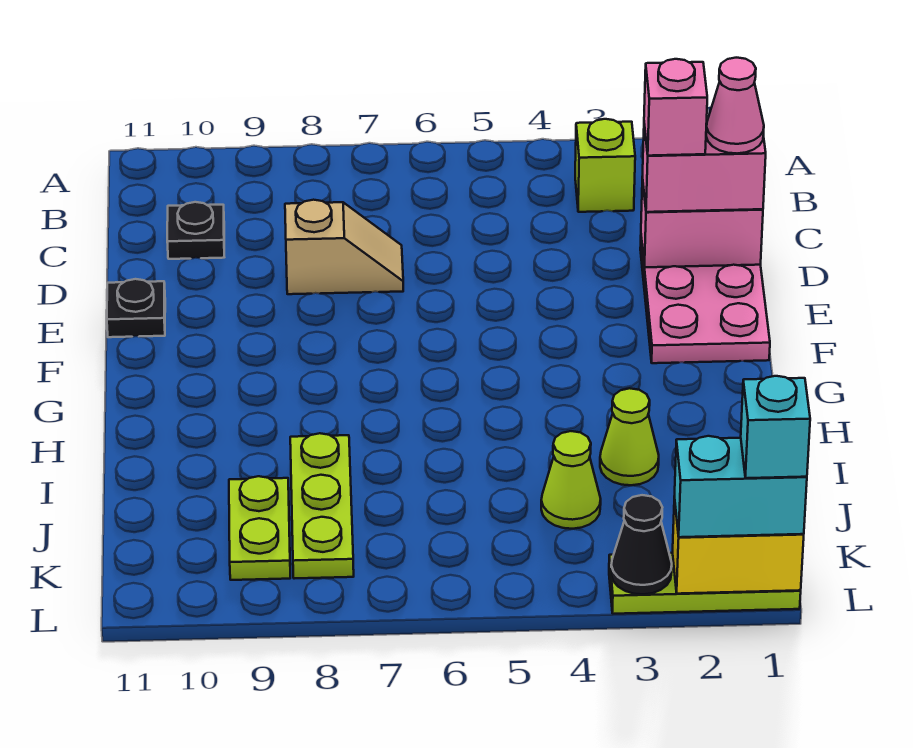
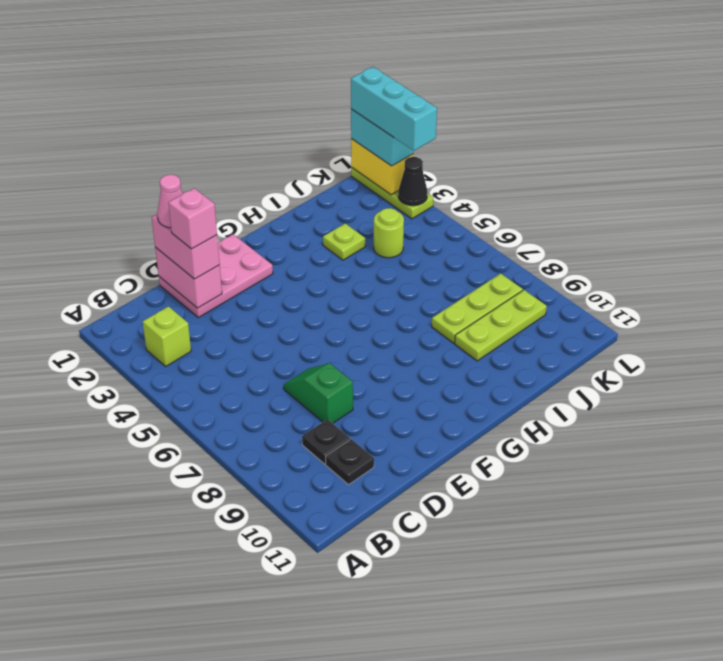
tan 1x2 slope [285,200,403,294] -> green 1x2 slope [284,363,353,423]
black 1x1 plate [107,279,165,337] -> black 1x1 plate moved to [302,419,350,464]
lime 1x1 cone [600,388,659,485] -> lime 1x1 plate [323,223,365,260]
lime 1x1 cone [541,431,601,529] -> lime 1x1 round brick [374,208,404,258]
lime 1x2 plate [229,476,290,580] -> lime 1x3 plate [455,290,547,361]
cyan 1x1 brick [741,376,810,478] -> cyan 1x3 brick [351,67,437,151]

